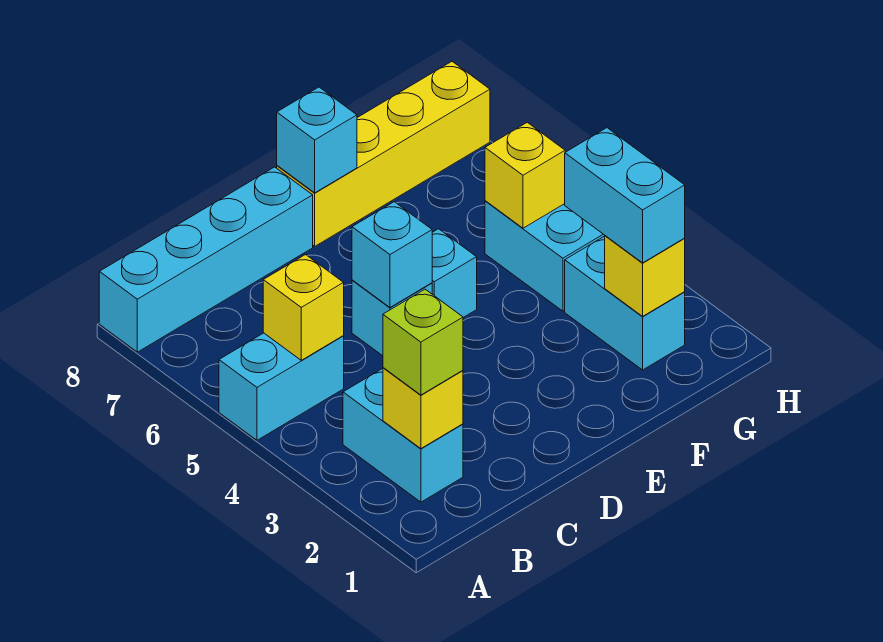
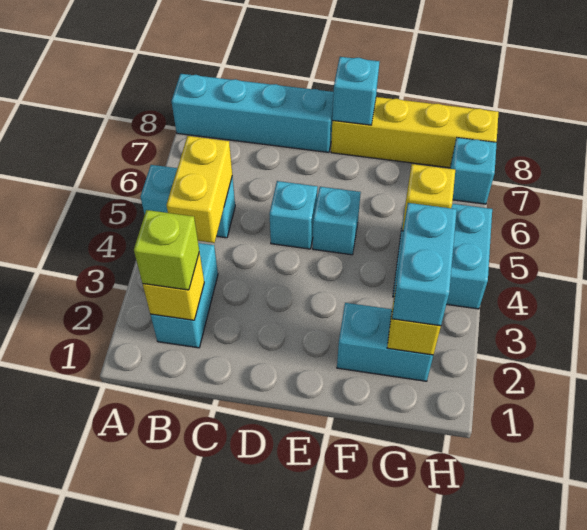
yellow 1x1 brick [263,255,344,360] -> yellow 1x2 brick [167,136,232,243]
cyan 1x1 brick [352,202,432,307] -> cyan 1x1 brick moved to [450,138,497,204]
cyan 1x2 brick [565,236,685,370] -> cyan 1x2 brick turned to [337,303,433,381]

